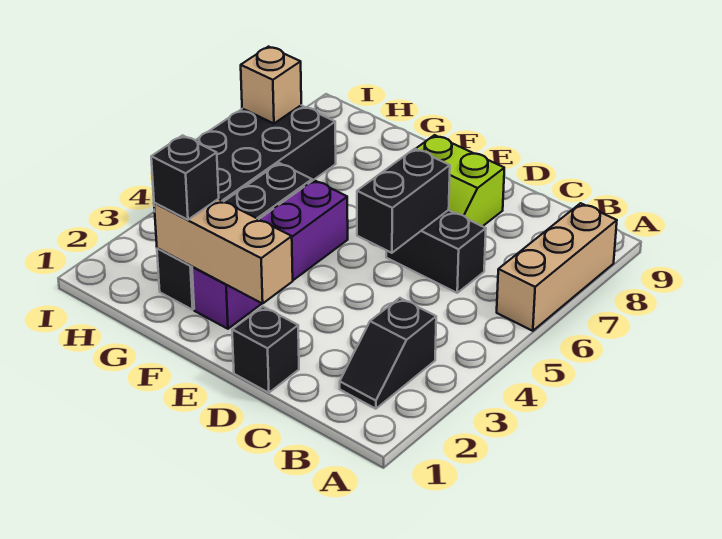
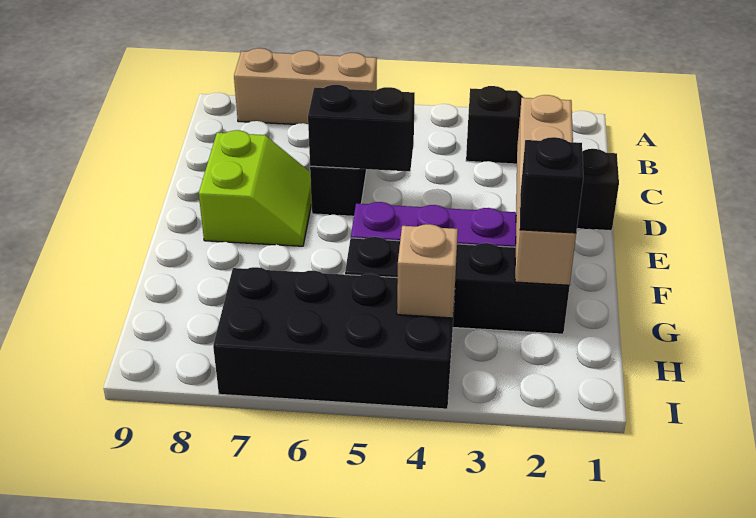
tan 1x3 brick [154,199,293,304] -> tan 1x4 brick [515,95,576,285]
tan 1x1 brick [241,47,301,124] -> tan 1x1 brick moved to [397,224,458,318]

